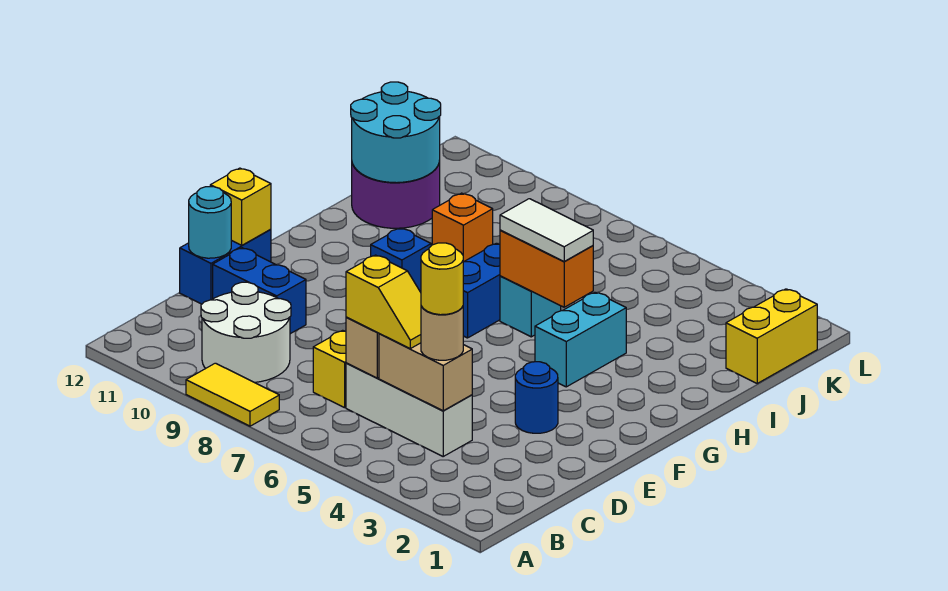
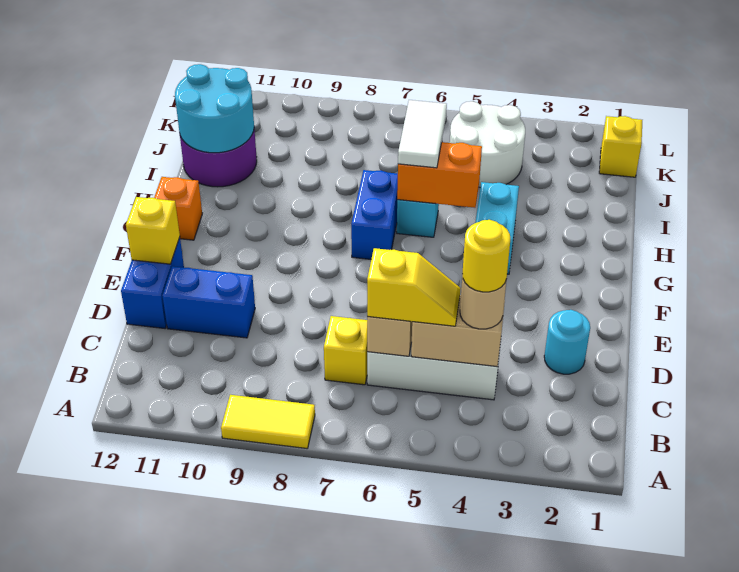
white 2x2 round brick [201,282,291,383] -> white 2x2 round brick moved to [450,101,525,187]
cyan 1x1 round brick [189,187,231,258] -> cyan 1x1 round brick moved to [544,310,590,374]
blue 1x1 round brick [515,362,558,433] -> none
blue 1x1 brick [371,228,431,292] -> none
white 1x2 tile [500,199,593,262] -> white 1x2 tile turned to [398,100,447,168]
orange 1x1 brick [432,193,493,262] -> orange 1x1 brick moved to [154,177,202,240]
yellow 1x2 brick [726,289,817,383] -> yellow 1x1 brick [599,116,642,177]

